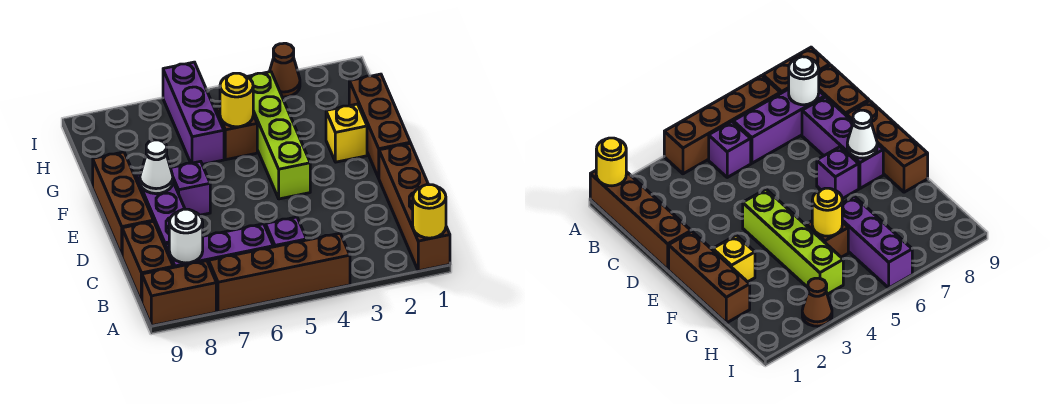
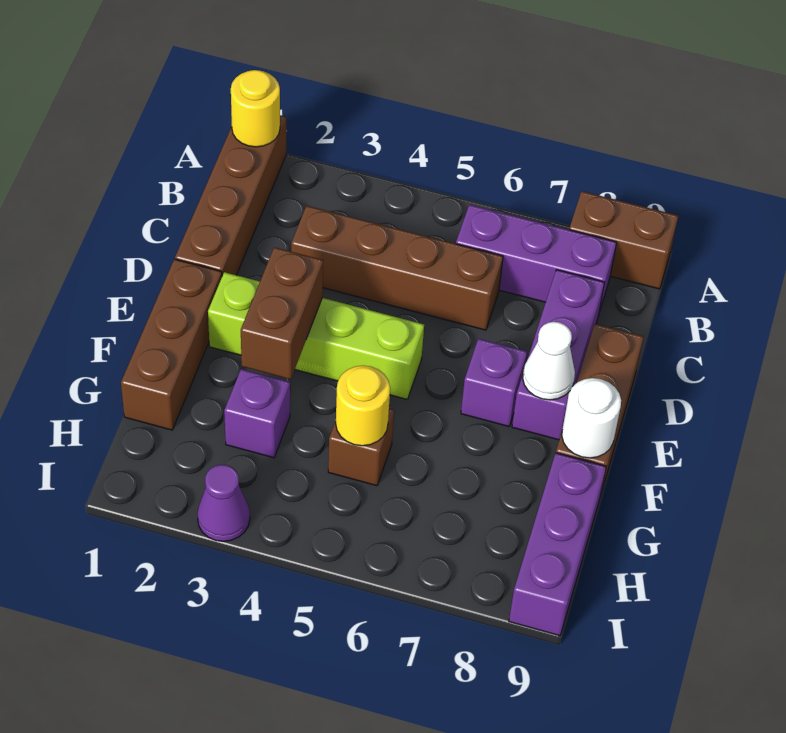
brown 1x4 brick [209,233,350,312] -> brown 1x4 brick moved to [291,206,503,330]
purple 1x1 brick [265,217,307,247] -> purple 1x1 brick moved to [224,369,290,458]
white 1x1 round brick [169,209,203,263] -> white 1x1 round brick moved to [562,378,621,458]
brown 1x2 brick [122,221,173,302] -> brown 1x2 brick moved to [241,247,323,379]
lime 1x4 brick [247,72,310,199] -> lime 1x4 brick turned to [208,272,424,399]
yellow 1x1 brick [326,104,367,162] -> none
purple 1x3 brick [163,62,224,164] -> purple 1x3 brick moved to [509,453,606,636]
brown 1x1 cone [269,43,300,97] -> purple 1x1 cone [197,465,250,541]

